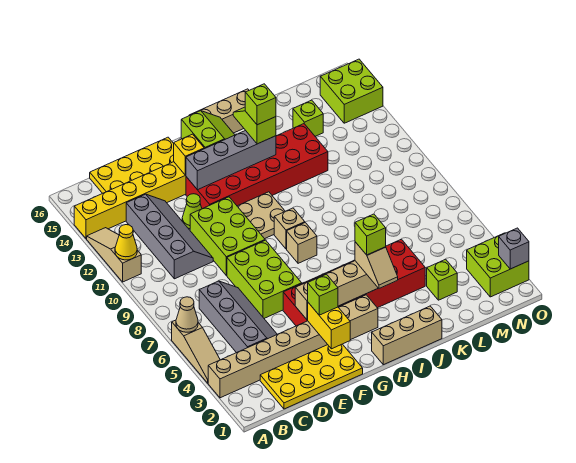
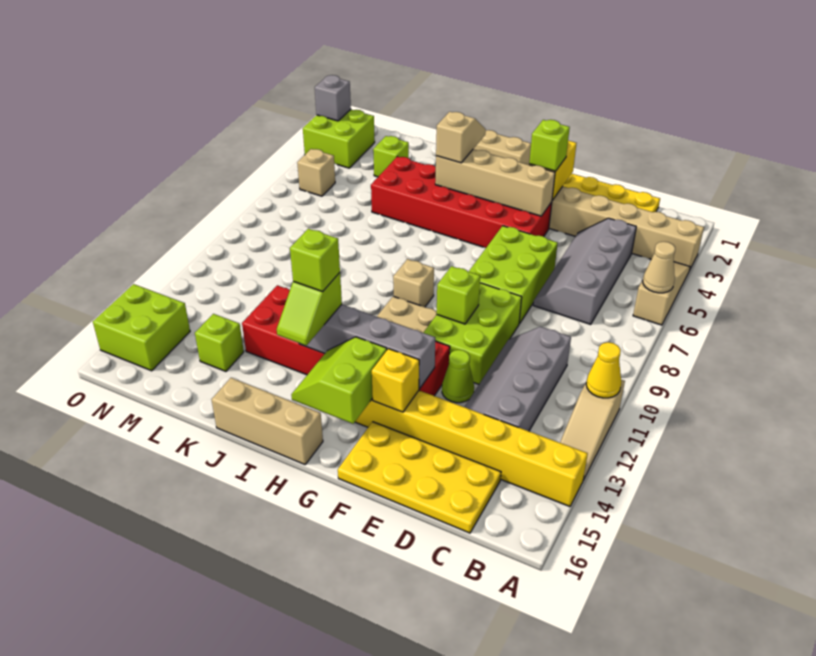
tan 1x1 brick [287,223,317,263] -> tan 1x1 brick moved to [297,149,335,196]
lime 1x1 brick [355,214,386,255] -> lime 1x1 brick moved to [437,266,480,324]

